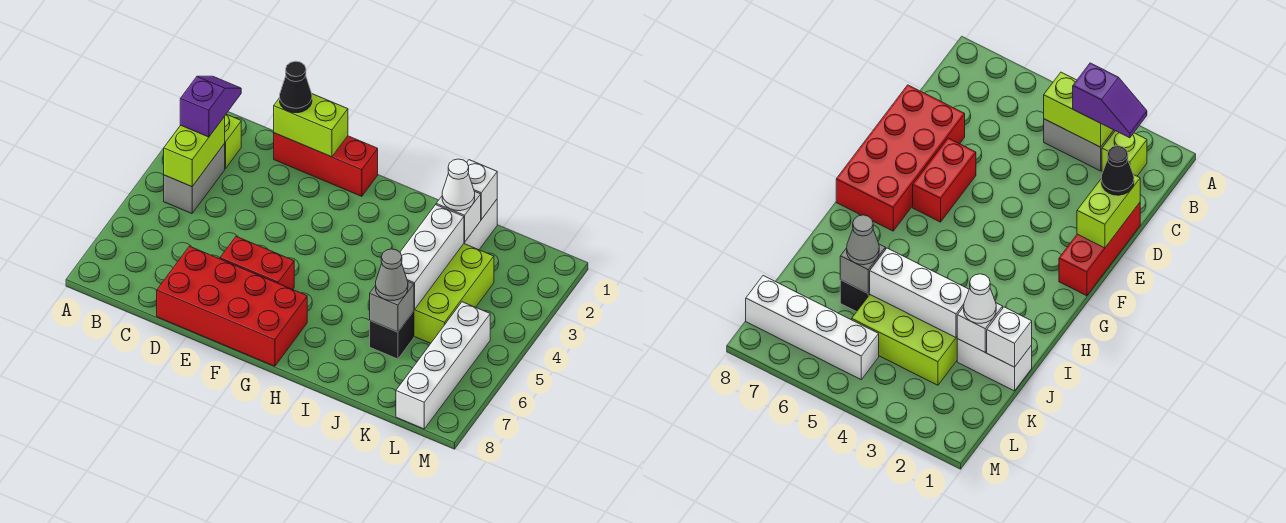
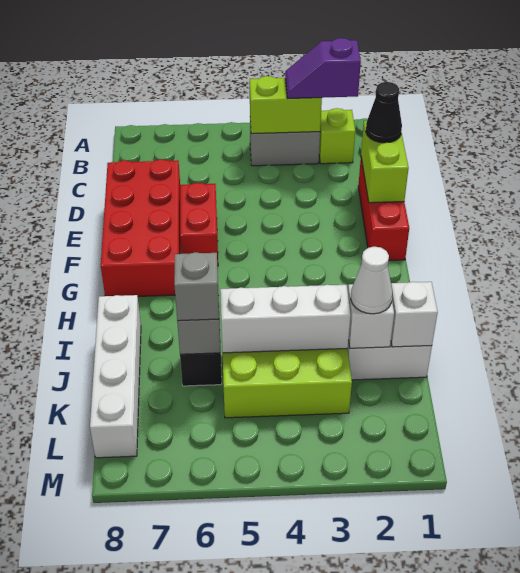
purple 1x2 slope [180,76,241,137] -> purple 1x2 slope turned to [285,38,361,98]
grey 1x1 cone [376,249,408,301] -> grey 1x1 brick [174,252,219,321]
white 1x4 brick [396,302,490,429] -> white 1x4 brick turned to [90,295,141,458]

